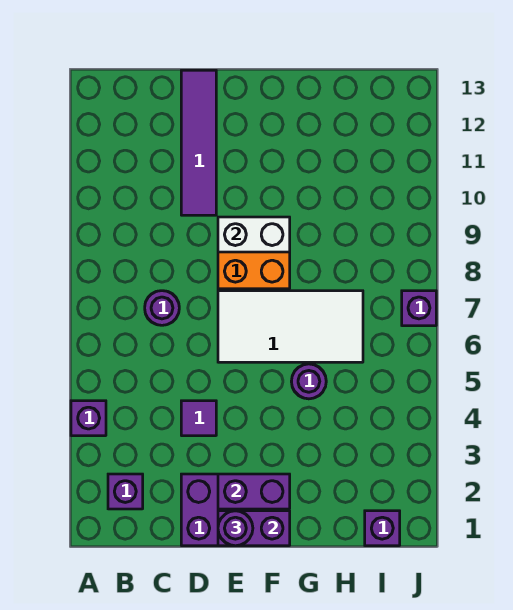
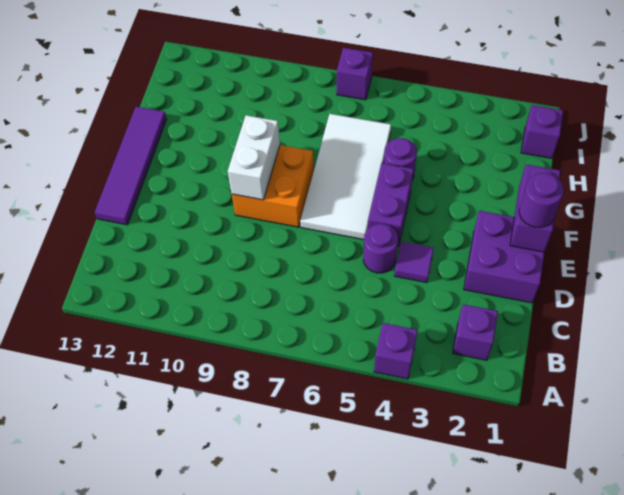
purple 1x1 round brick [145,291,179,325] -> purple 1x1 round brick moved to [363,224,398,273]
purple 1x4 tile [181,70,216,215] -> purple 1x4 tile turned to [95,107,166,225]
purple 1x2 brick [218,474,290,509] -> purple 1x2 brick moved to [368,163,414,246]

